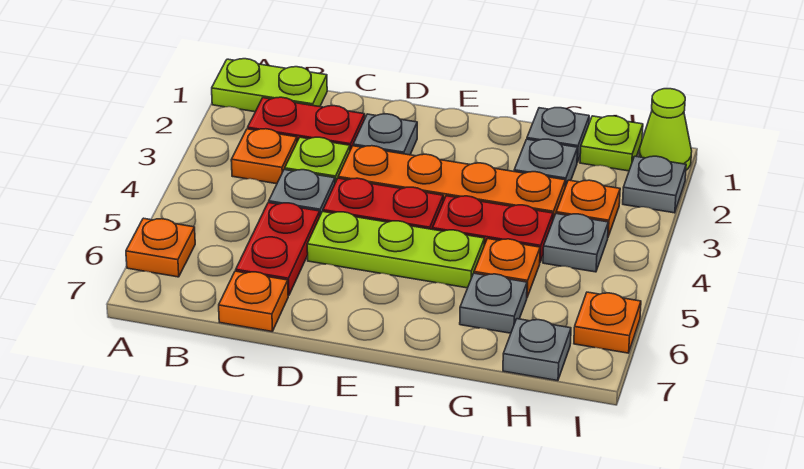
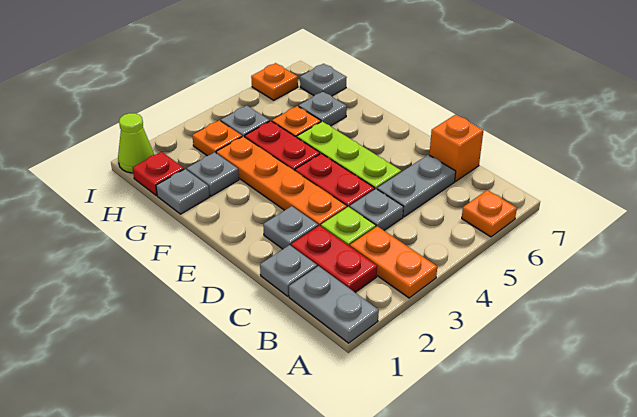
lime 1x2 plate [212,59,327,112] -> grey 1x2 plate [289,266,379,343]
orange 1x1 plate [231,129,297,184] -> orange 1x2 plate [350,226,437,298]
red 1x2 plate [236,203,320,296] -> grey 1x2 plate [377,155,456,217]
orange 1x1 plate [219,271,288,331] -> orange 1x1 brick [429,115,483,181]
lime 1x1 plate [580,116,643,171] -> red 1x1 plate [133,152,184,196]
grey 1x1 plate [623,156,686,213] -> grey 1x1 plate moved to [260,245,317,296]

